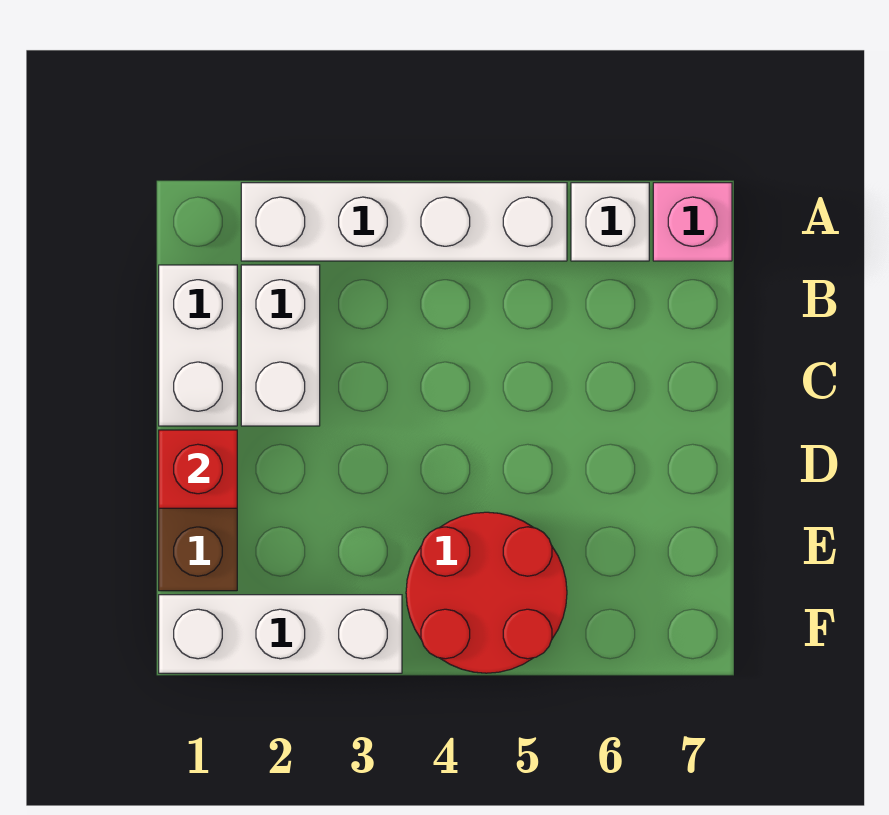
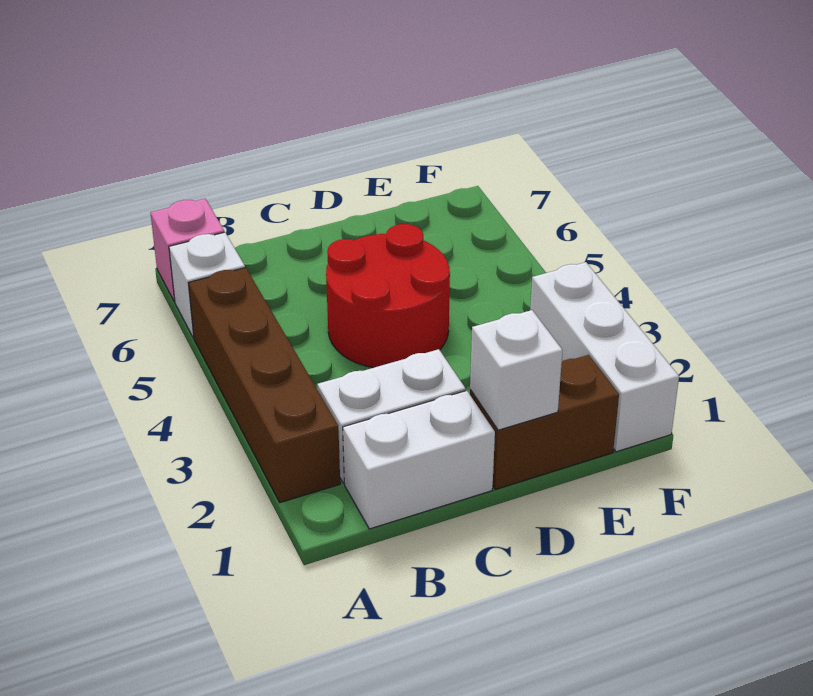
white 1x4 brick [241,183,567,261] -> brown 1x4 brick [188,268,340,503]
red 1x1 brick [159,430,237,508] -> white 1x1 brick [470,310,562,430]
red 2x2 round brick [406,512,567,673] -> red 2x2 round brick moved to [326,224,450,368]

